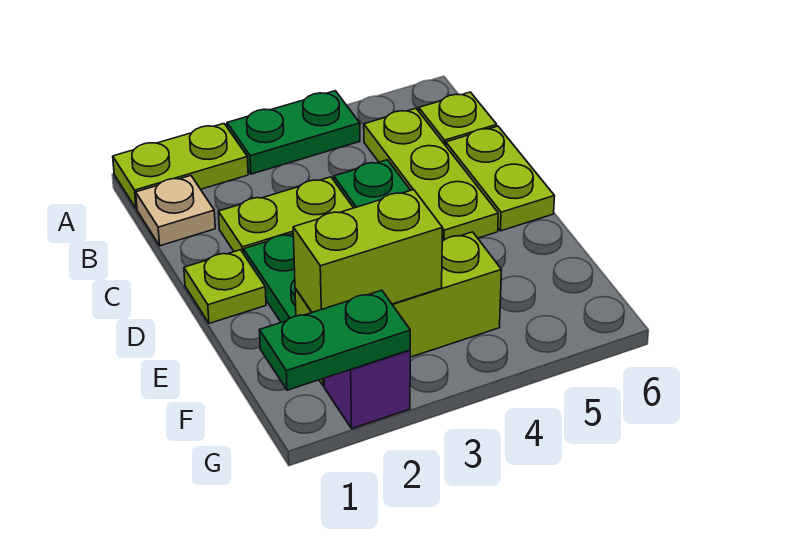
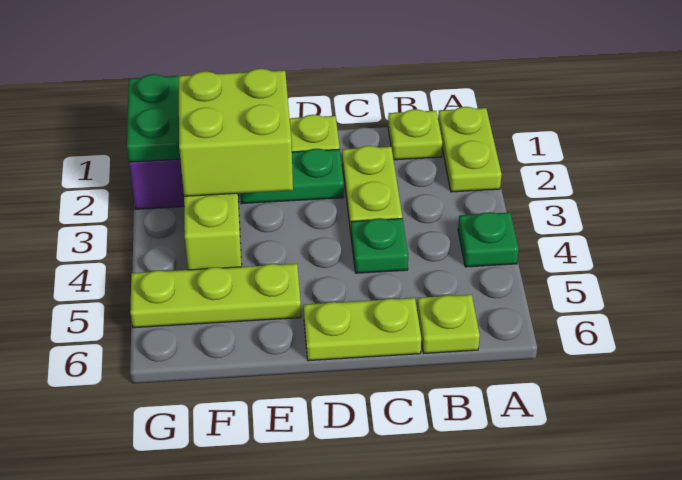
green 1x2 plate [227,91,360,174] -> green 1x1 plate [458,212,519,267]
tan 1x1 plate [136,176,215,246] -> lime 1x1 plate [388,109,442,160]
lime 1x3 plate [364,108,498,241] -> lime 1x3 plate moved to [130,264,301,328]
lime 1x2 brick [293,190,443,312] -> lime 2x2 brick [179,69,293,196]

